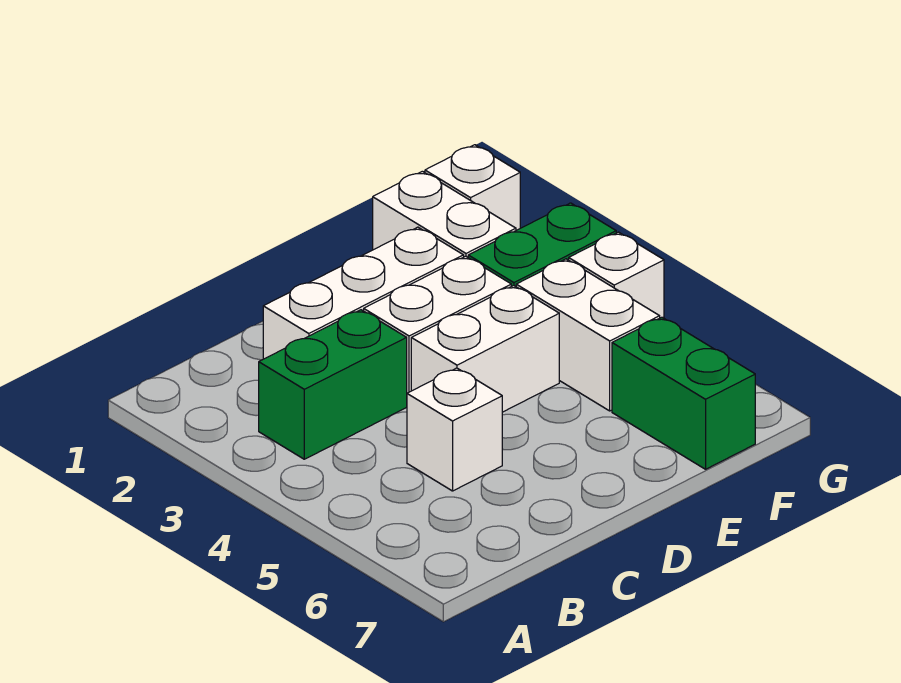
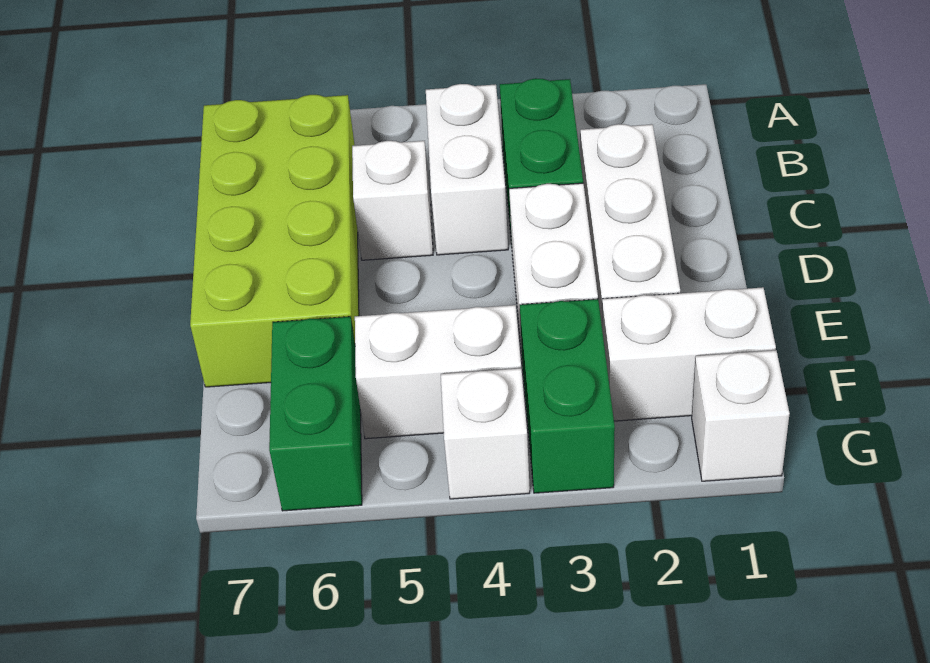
none -> lime 2x4 brick [190,95,359,387]
white 1x2 brick [411,286,559,412] -> white 1x2 brick moved to [426,84,508,255]
green 1x2 brick [612,317,755,469] -> green 1x2 brick turned to [269,317,362,511]

